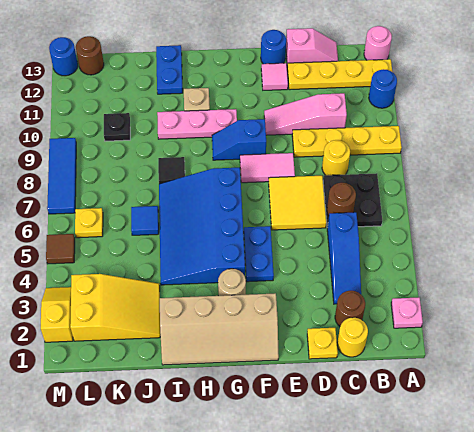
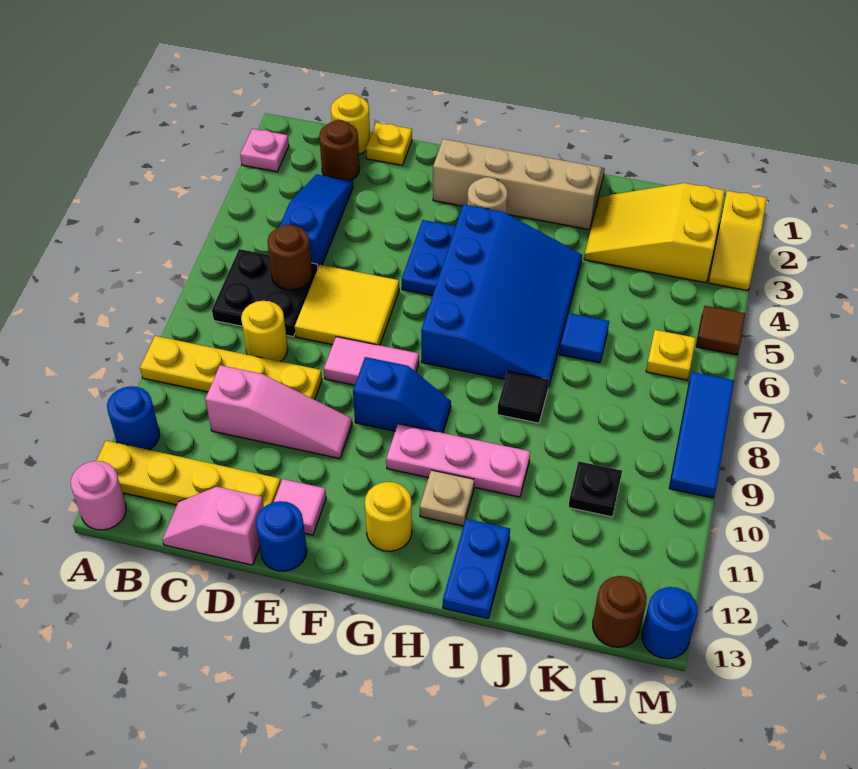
none -> yellow 1x1 round brick [365,482,412,551]

